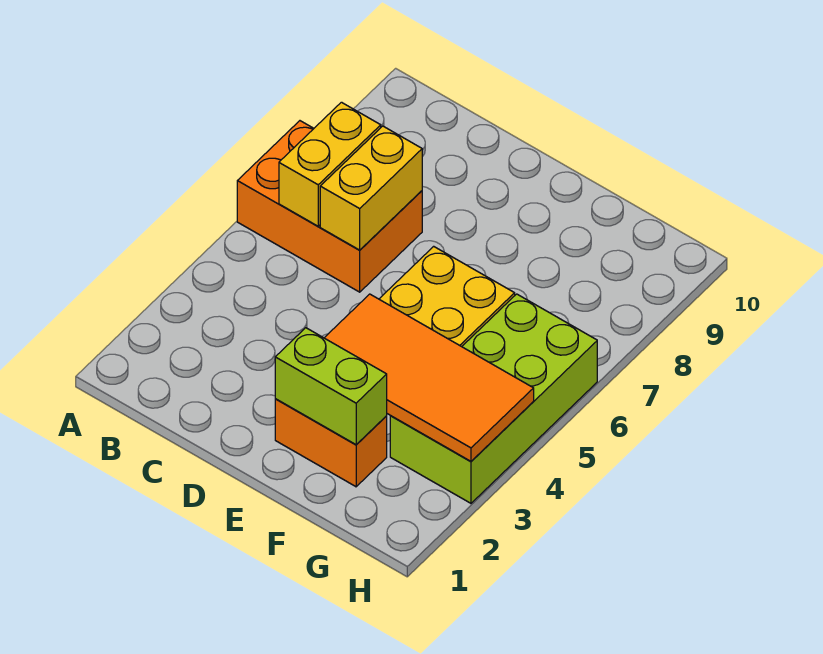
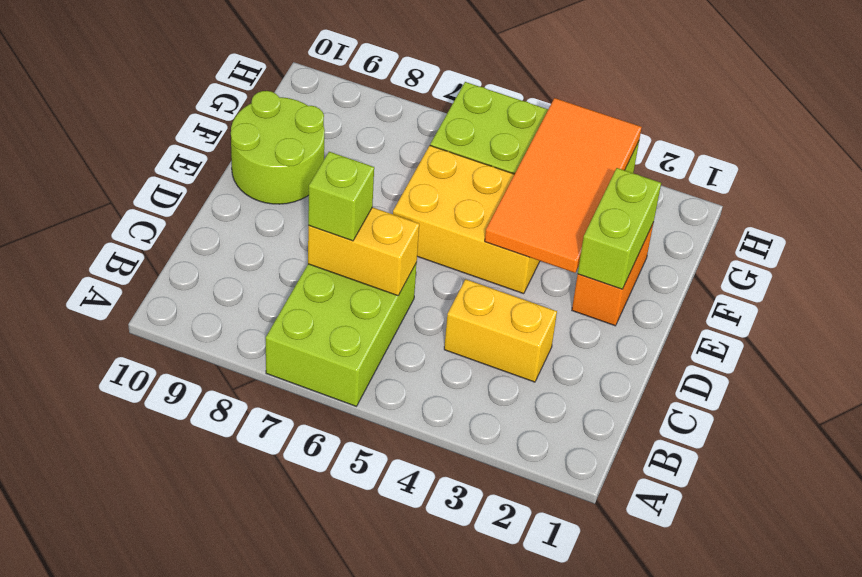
orange 2x3 brick [237,121,422,292] -> lime 2x3 brick [266,263,417,406]
yellow 1x2 brick [279,102,381,226] -> yellow 1x2 brick moved to [444,279,557,382]
none -> lime 1x1 brick [308,152,374,241]
none -> lime 2x2 round brick [231,91,325,204]

